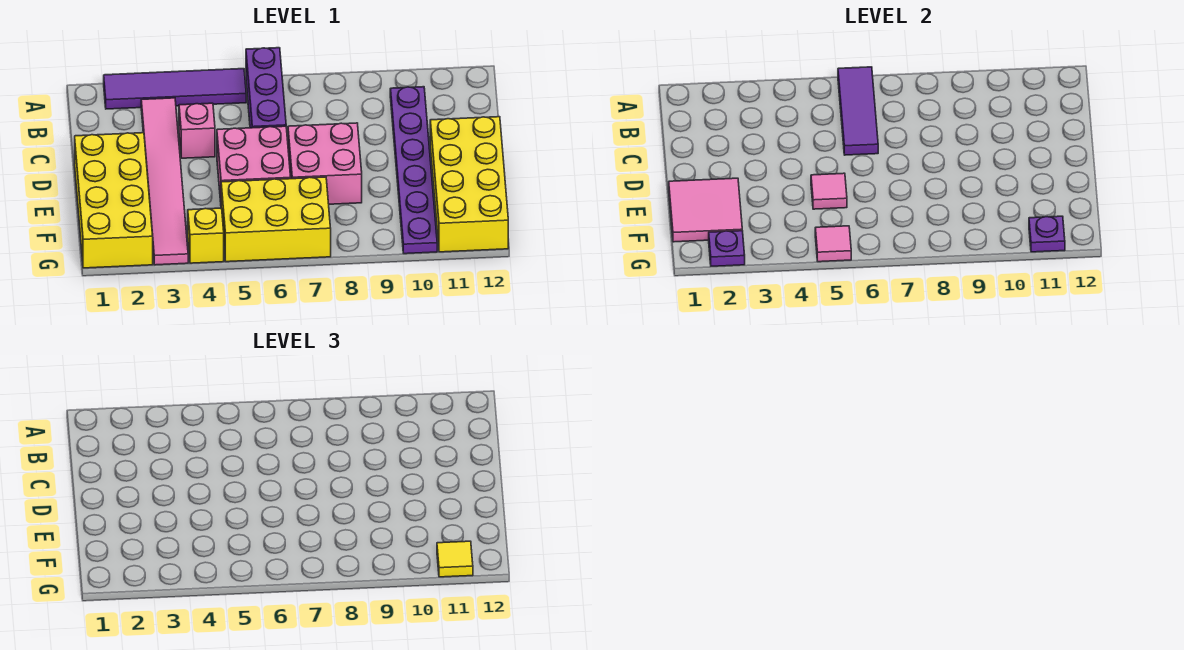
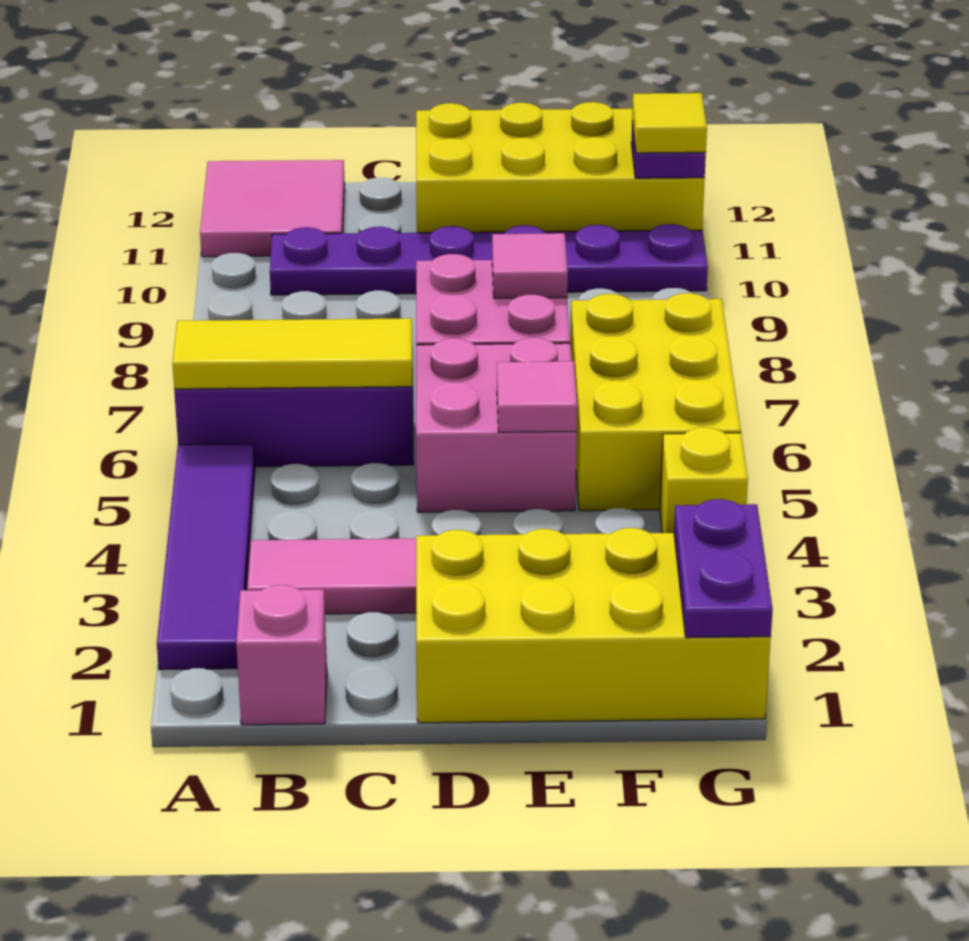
purple 1x3 tile [838,67,878,155] -> yellow 1x3 tile [172,318,412,389]
pink 1x1 brick [179,103,215,158] -> pink 1x1 brick moved to [236,585,327,725]
pink 2x2 tile [669,178,742,242] -> pink 2x2 tile moved to [200,160,345,257]
purple 1x1 plate [709,231,745,266] -> purple 1x2 plate [674,499,773,638]
pink 1x1 tile [815,226,851,262] -> pink 1x1 tile moved to [492,233,568,298]

